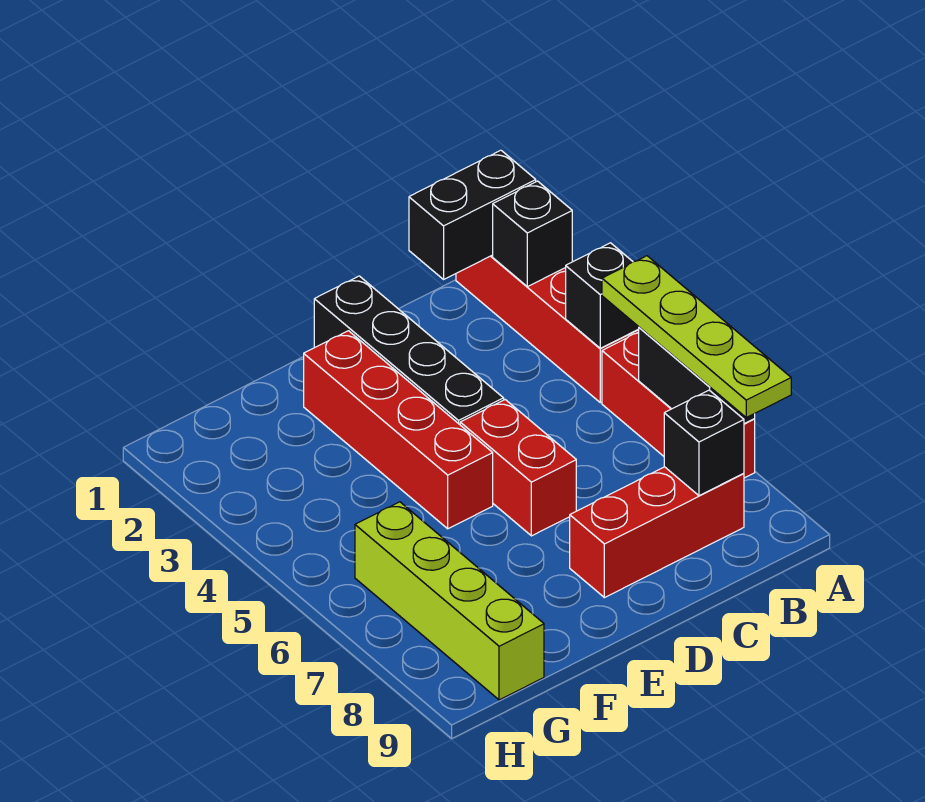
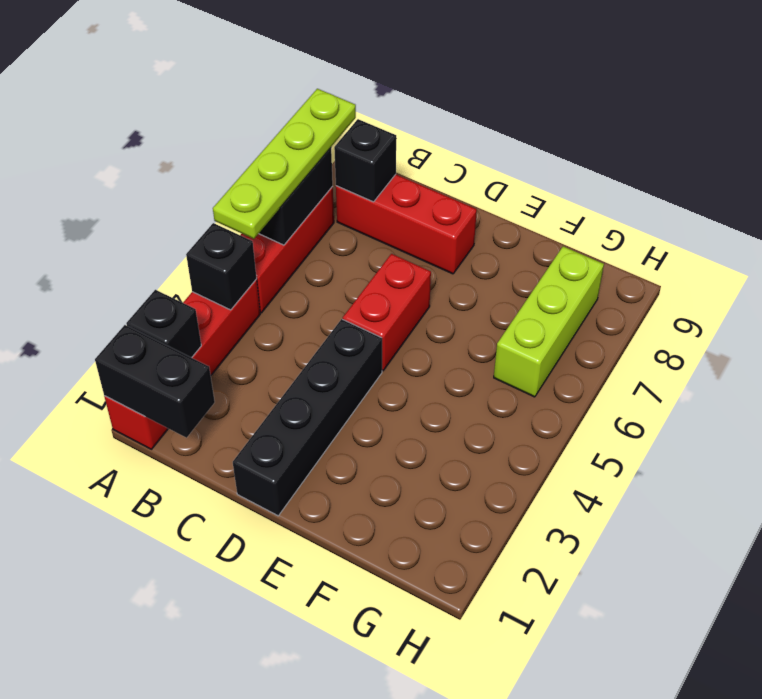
red 1x4 brick [304,331,493,529] -> none
lime 1x4 brick [355,502,544,700] -> lime 1x3 brick [494,246,604,397]

